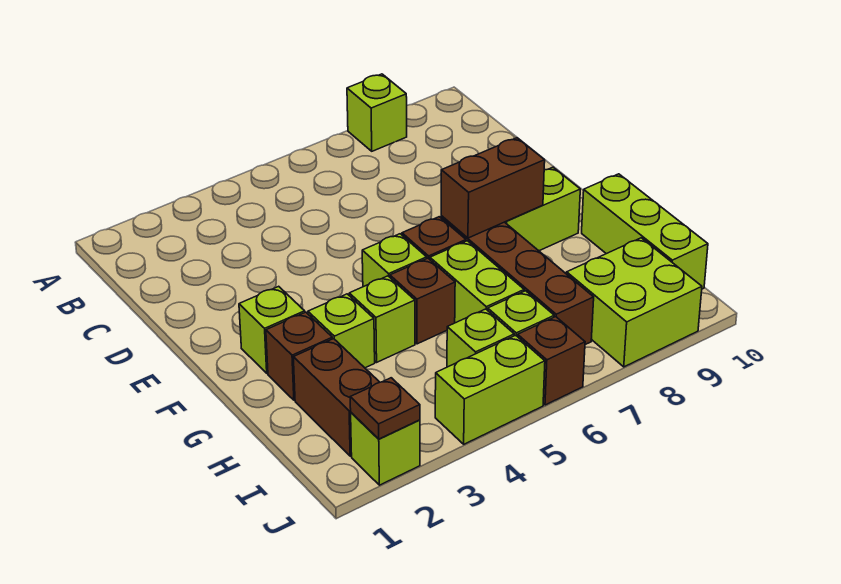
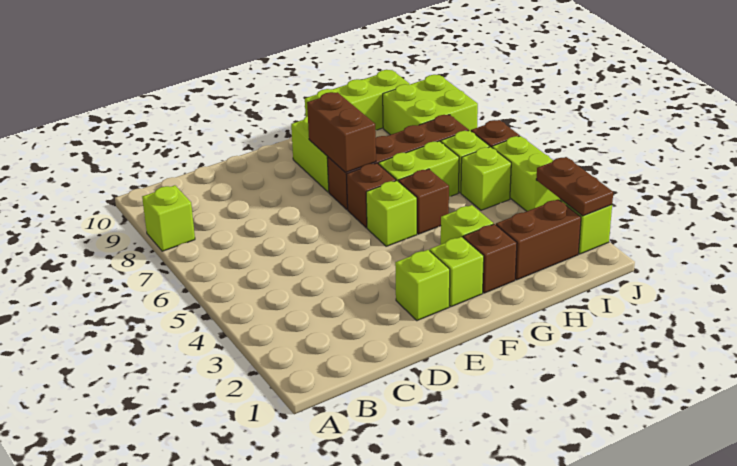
lime 1x1 brick [349,276,415,362] -> lime 1x1 brick moved to [395,250,450,321]
brown 1x1 plate [350,378,420,439] -> brown 1x2 plate [536,157,613,216]

